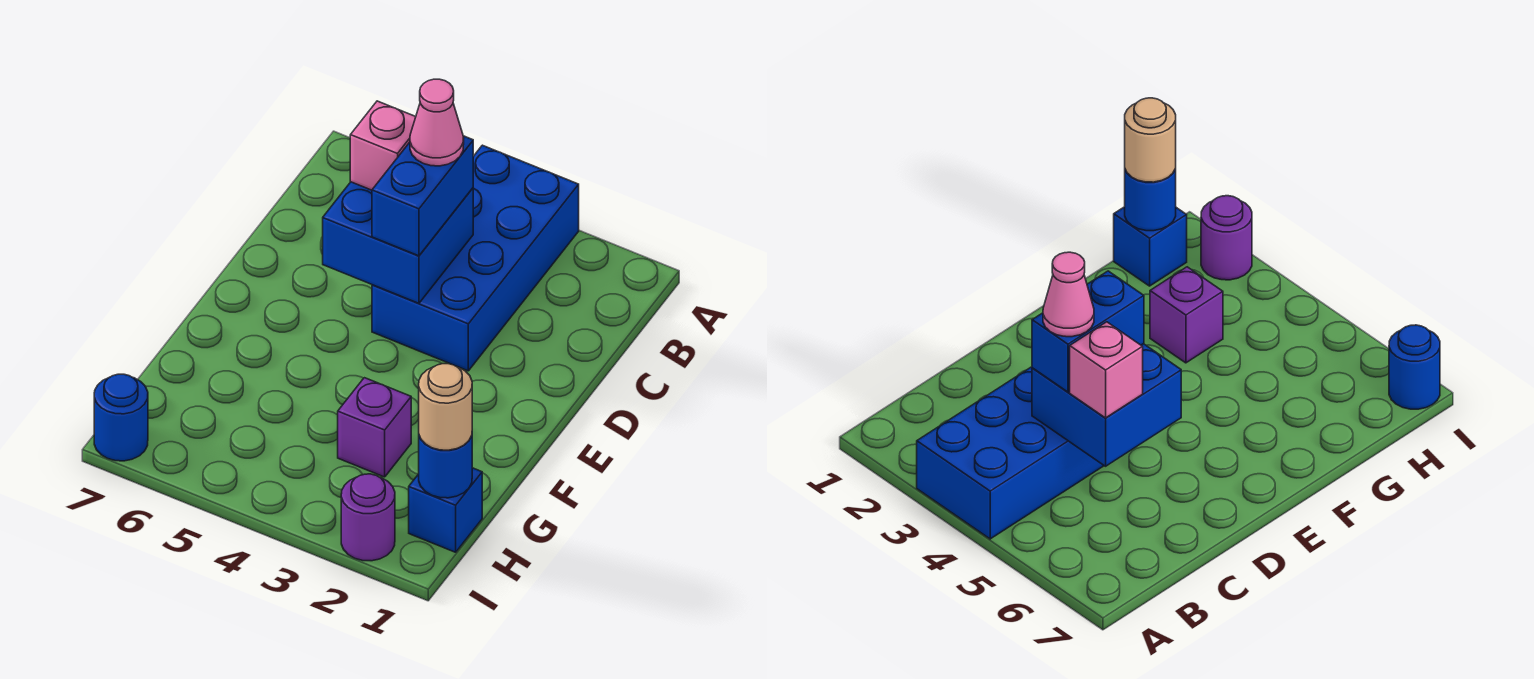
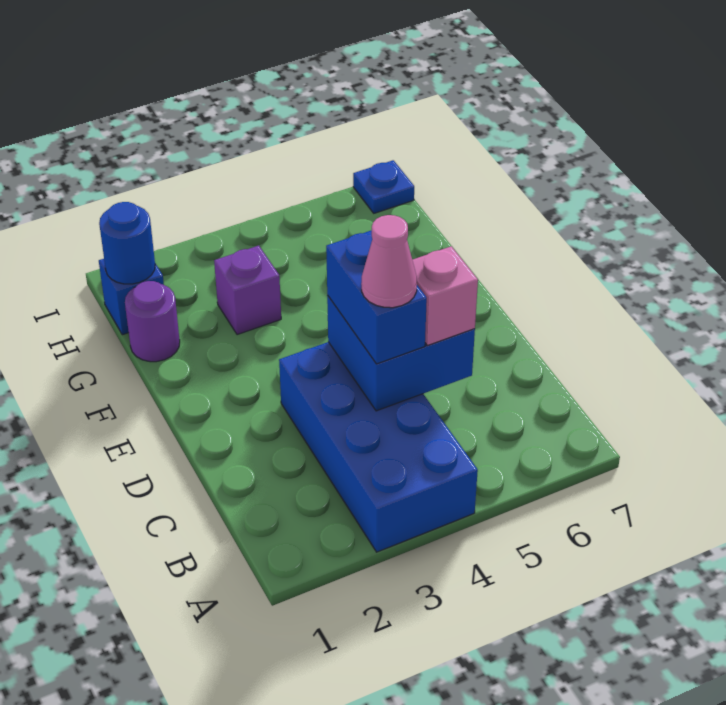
tan 1x1 round brick [419,364,472,450] -> none
purple 1x1 round brick [341,474,395,561] -> purple 1x1 round brick moved to [125,281,180,362]
blue 1x1 round brick [94,374,148,461] -> blue 1x1 plate [353,160,414,213]

